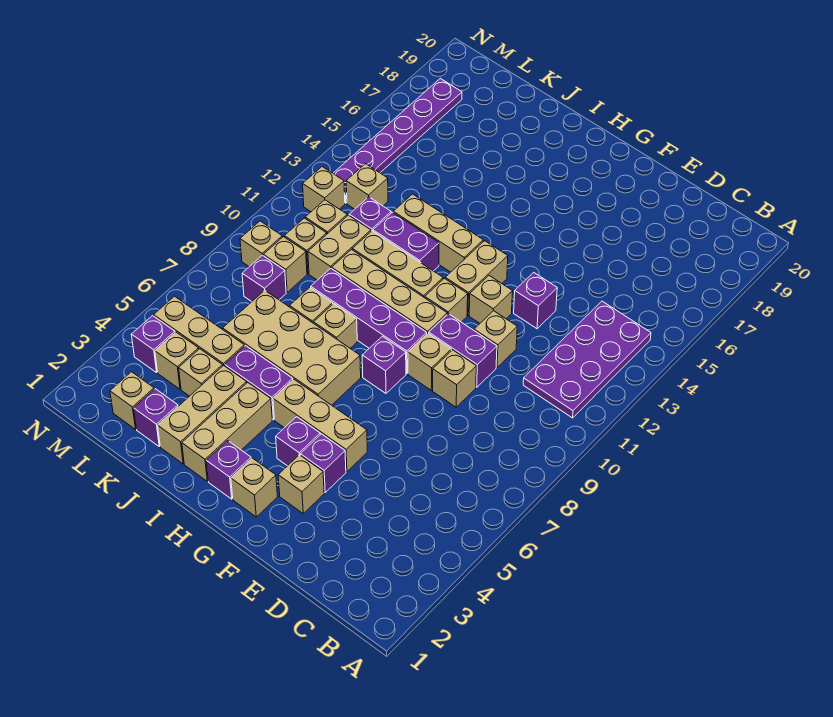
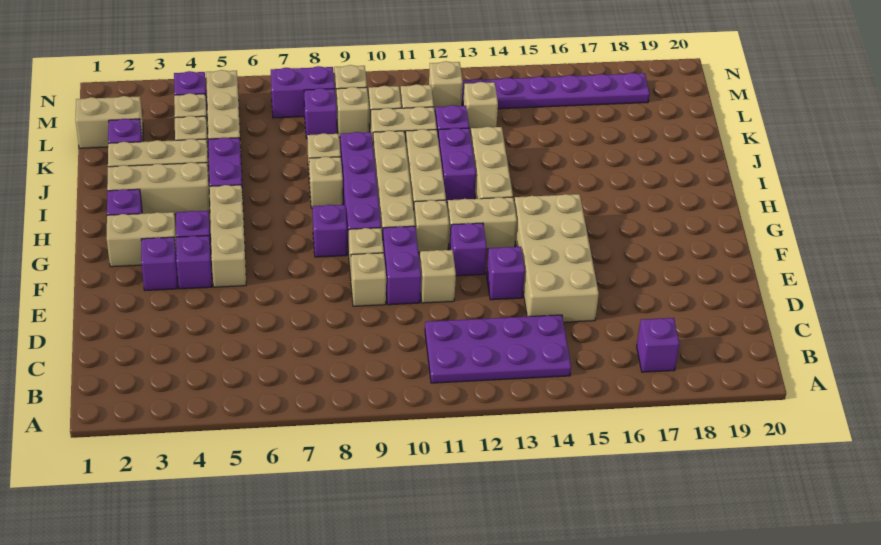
none -> purple 1x1 brick [637,318,680,372]
tan 1x1 brick [278,455,324,513] -> purple 1x1 brick [141,237,177,290]
tan 1x1 brick [469,276,513,323] -> purple 1x1 brick [449,223,487,276]
tan 1x1 brick [231,458,277,517] -> tan 1x2 brick [107,212,176,267]
tan 2x4 brick [223,290,361,405] -> tan 2x4 brick moved to [514,194,599,322]
tan 1x1 brick [110,372,154,429] -> tan 1x2 brick [75,96,143,148]
none -> purple 1x2 brick [271,66,335,118]

